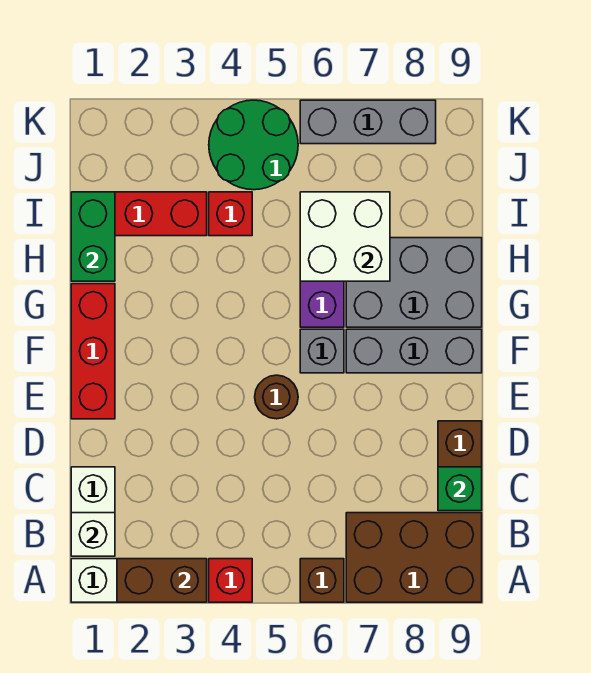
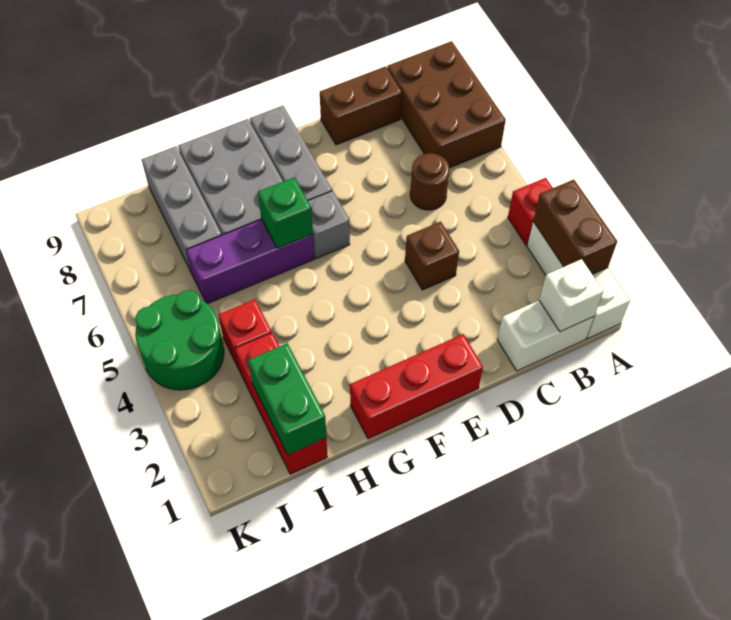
brown 1x1 brick [300,559,344,602] -> brown 1x1 brick moved to [405,222,459,290]
green 1x1 brick [438,467,482,511] -> green 1x1 brick moved to [258,178,313,248]
brown 1x1 round brick [255,375,298,419] -> brown 1x1 round brick moved to [410,153,449,210]
green 1x2 brick [71,192,115,281] -> green 1x2 brick turned to [248,343,326,455]
white 2x2 brick [300,192,390,281] -> none
grey 1x3 brick [300,100,436,144] -> grey 1x3 brick moved to [142,146,222,272]

